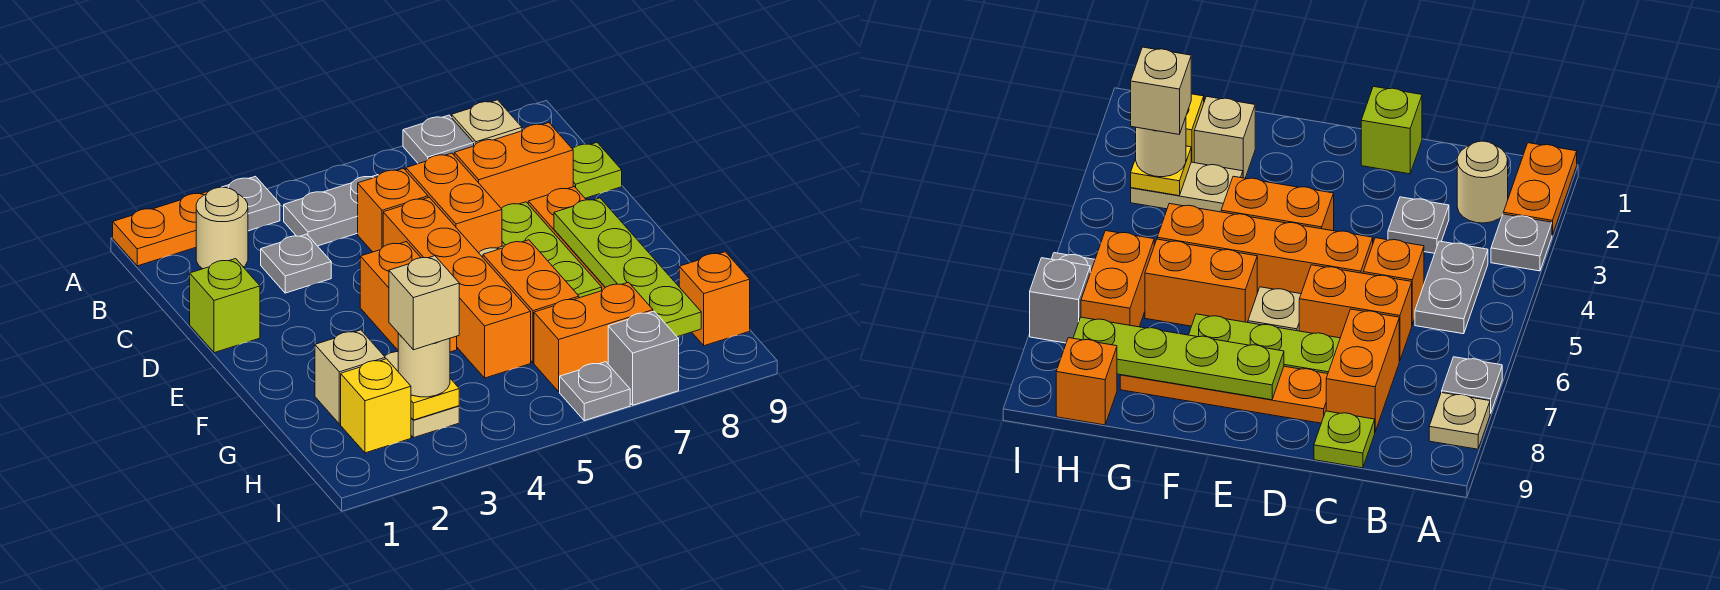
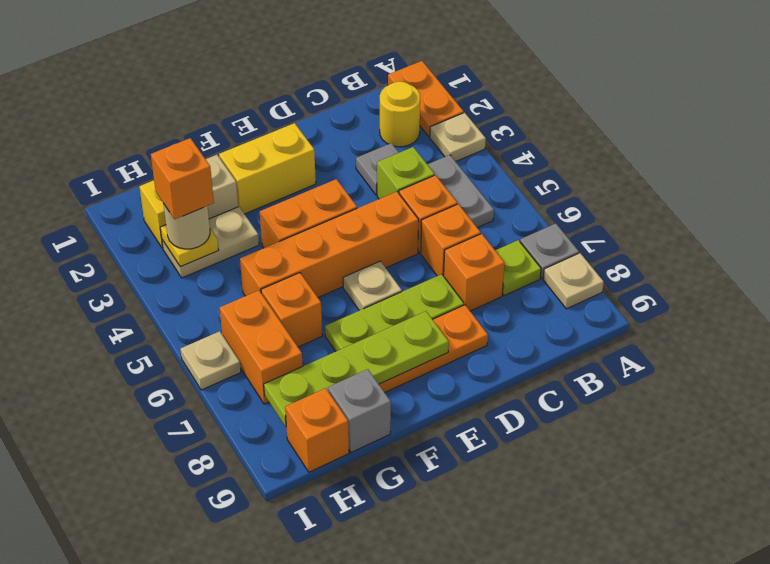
grey 1x1 plate [223,176,280,231] -> tan 1x1 plate [430,113,486,162]
tan 1x1 round brick [196,187,248,269] -> yellow 1x1 round brick [380,82,420,147]
orange 1x2 brick [406,153,502,253] -> orange 1x1 brick [421,204,481,276]
orange 1x2 brick [454,123,573,208] -> orange 1x1 brick [444,234,504,311]
lime 1x1 plate [573,143,622,198] -> lime 1x1 plate moved to [495,240,541,296]
lime 1x1 brick [190,259,260,353] -> lime 1x1 brick moved to [377,147,434,199]
none -> yellow 1x2 brick [219,123,316,214]
orange 1x2 brick [483,240,579,363] -> orange 1x1 brick [261,273,322,347]
tan 1x1 brick [389,256,459,350] -> orange 1x1 brick [151,138,214,219]
grey 1x1 plate [560,362,630,421] -> tan 1x1 plate [180,331,241,390]
grey 1x1 brick [608,311,679,405] -> grey 1x1 brick moved to [328,369,391,452]

